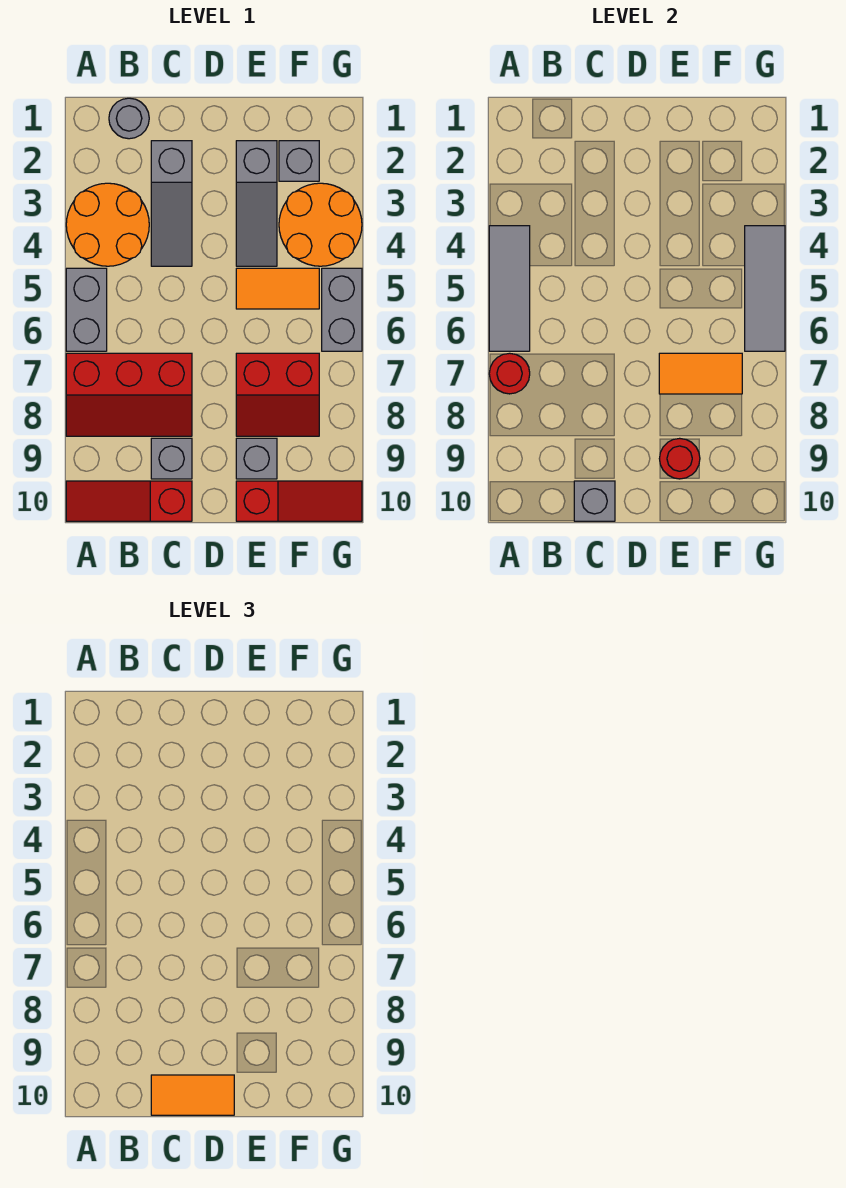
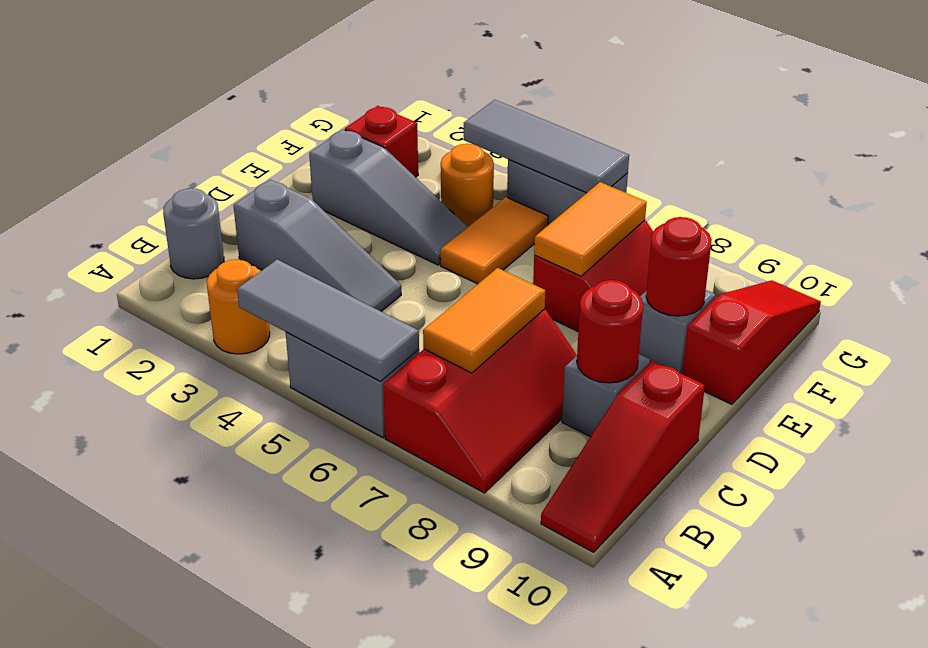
orange 2x2 round brick [66,183,149,266] -> orange 1x1 round brick [207,260,270,354]
red 1x1 round brick [489,353,530,394] -> red 1x1 round brick moved to [577,280,643,383]
grey 1x1 brick [574,481,615,521] -> none
orange 1x2 tile [151,1075,234,1115] -> orange 1x2 tile moved to [423,268,545,373]
grey 1x1 brick [279,141,319,181] -> red 1x1 brick [345,106,418,177]
orange 2x2 round brick [279,183,362,266] -> orange 1x1 round brick [441,144,494,227]

